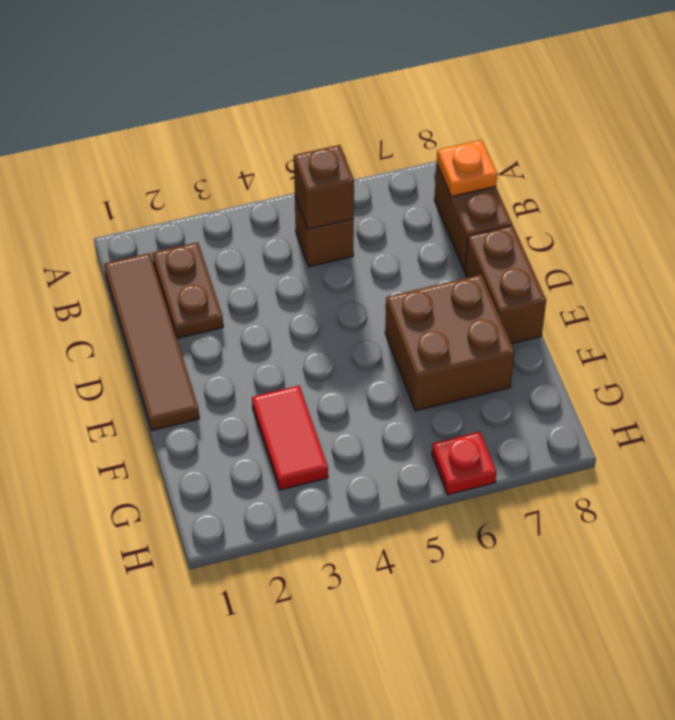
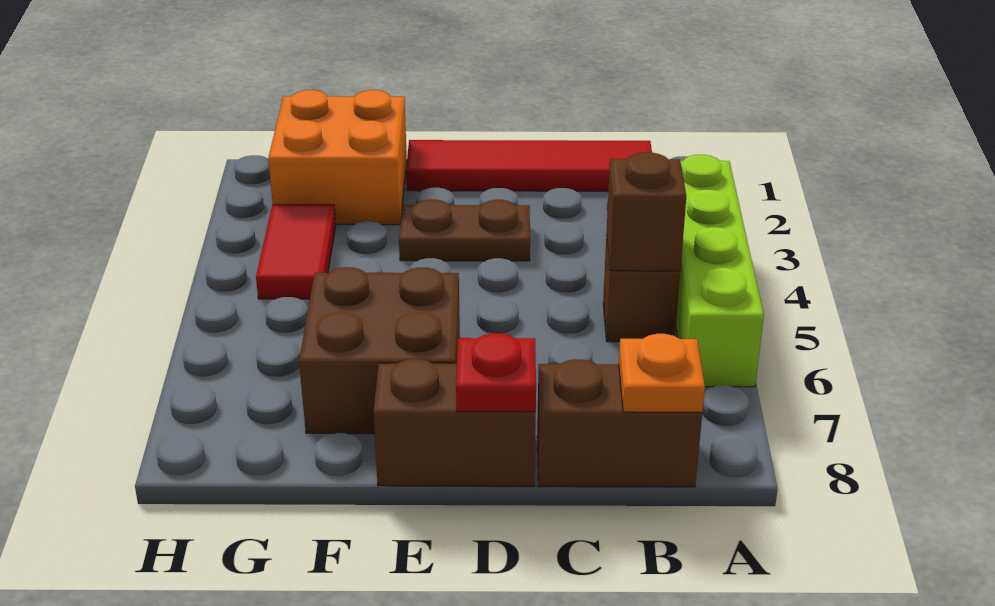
none -> lime 1x4 brick [676,155,764,387]
brown 1x4 tile [104,253,199,430] -> red 1x4 tile [406,140,652,191]
brown 1x2 plate [153,242,223,338] -> brown 1x2 plate moved to [399,200,530,261]
none -> orange 2x2 brick [268,90,407,225]
red 1x2 tile [252,386,328,490] -> red 1x2 tile turned to [256,205,336,299]
red 1x1 plate [432,432,496,495] -> red 1x1 plate moved to [456,333,536,412]

